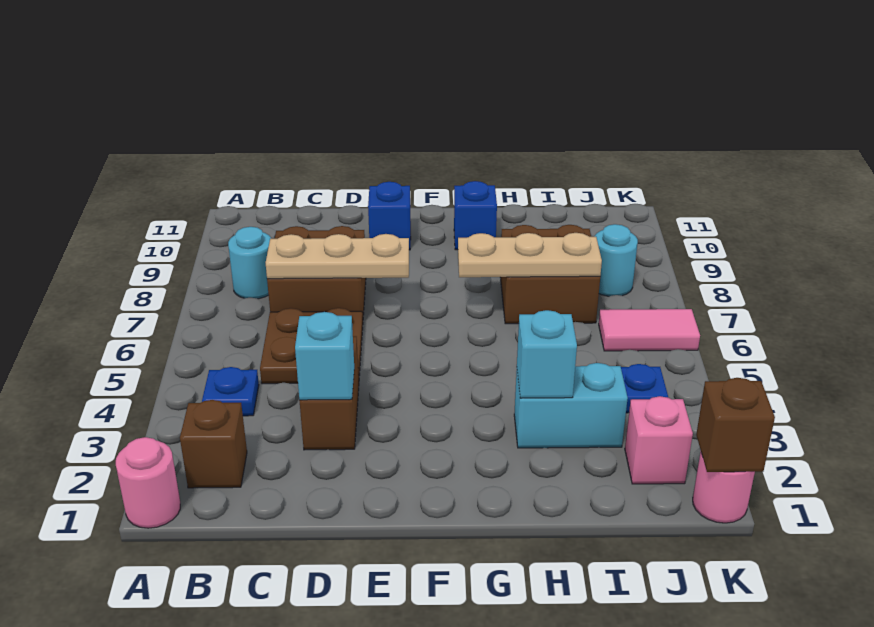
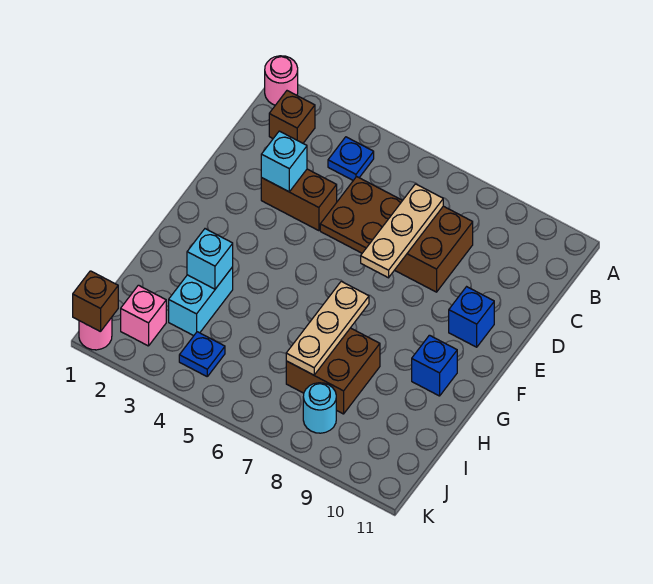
cyan 1x1 round brick [228,227,271,299] -> none
pink 1x2 tile [599,309,700,351] -> none

